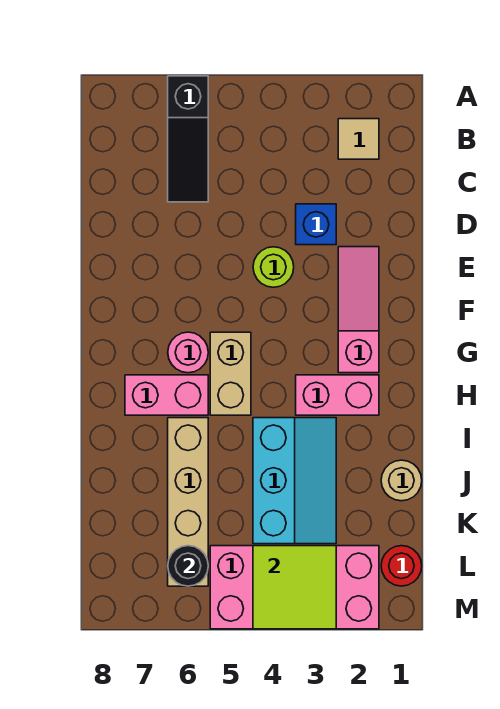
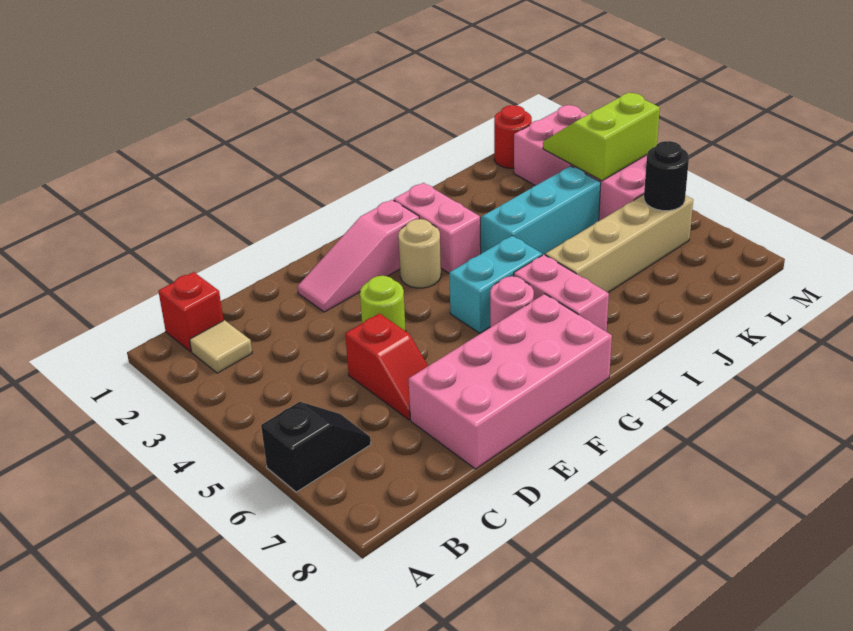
black 1x3 slope [168,76,208,202] -> black 1x2 slope [261,402,371,492]
none -> red 1x1 brick [158,272,223,352]
blue 1x1 brick [296,204,336,245] -> none
none -> red 1x2 slope [345,313,428,420]
none -> pink 2x4 brick [409,294,612,469]
tan 1x2 brick [210,332,251,415] -> cyan 1x2 brick [449,236,542,333]
tan 1x1 round brick [381,460,422,501] -> tan 1x1 round brick moved to [398,219,441,288]
lime 2x2 tile [253,546,336,629] -> lime 2x2 slope [543,92,660,181]

